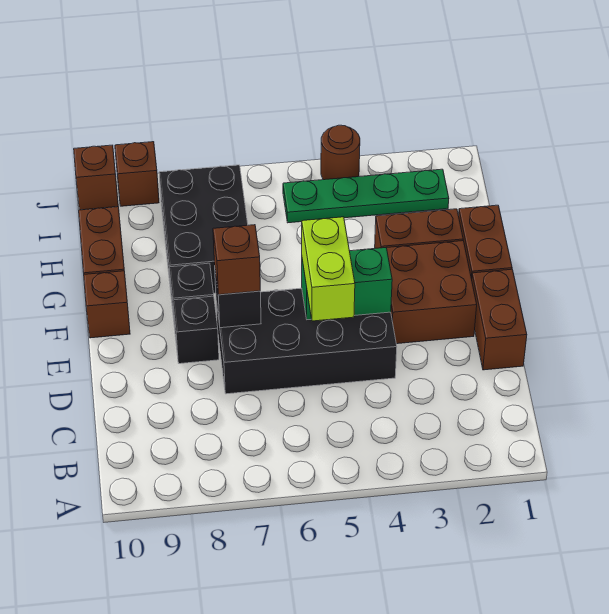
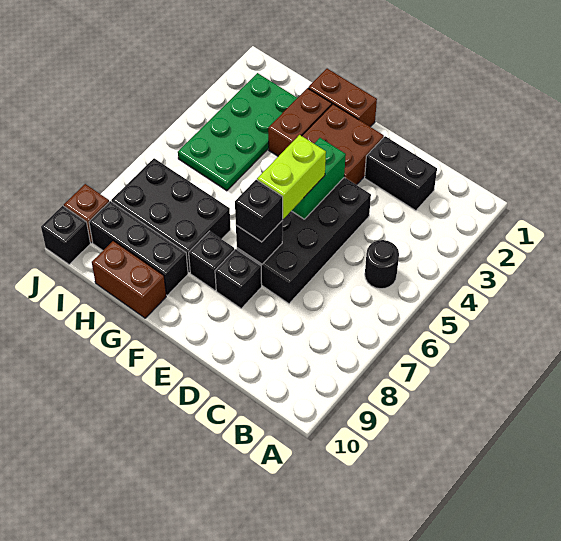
none -> black 1x1 round brick [365,240,399,289]
none -> black 1x2 brick [365,136,437,211]
brown 1x2 brick [472,269,527,370] -> none
lime 1x2 brick [302,217,355,321] -> lime 1x2 brick turned to [257,135,326,219]
brown 1x1 brick [213,225,260,295] -> black 1x1 brick [235,180,283,242]
brown 1x1 brick [84,271,130,338] -> none
none -> black 1x3 brick [89,201,188,295]
green 1x4 plate [283,169,449,223] -> green 2x4 plate [178,73,297,191]
brown 1x1 round brick [321,125,360,180] -> none
brown 1x1 brick [74,145,118,210] -> black 1x1 brick [41,206,90,265]

